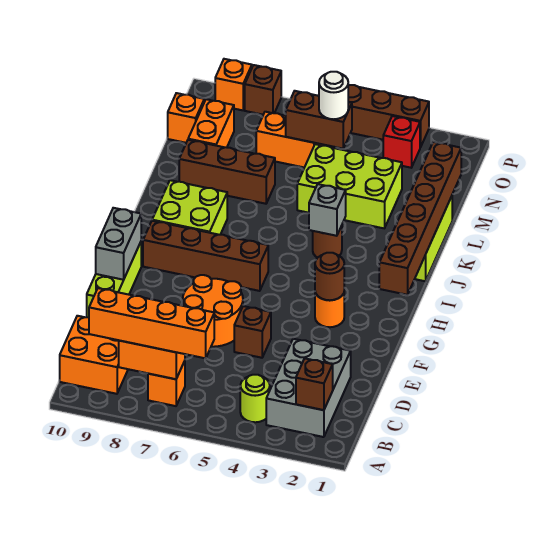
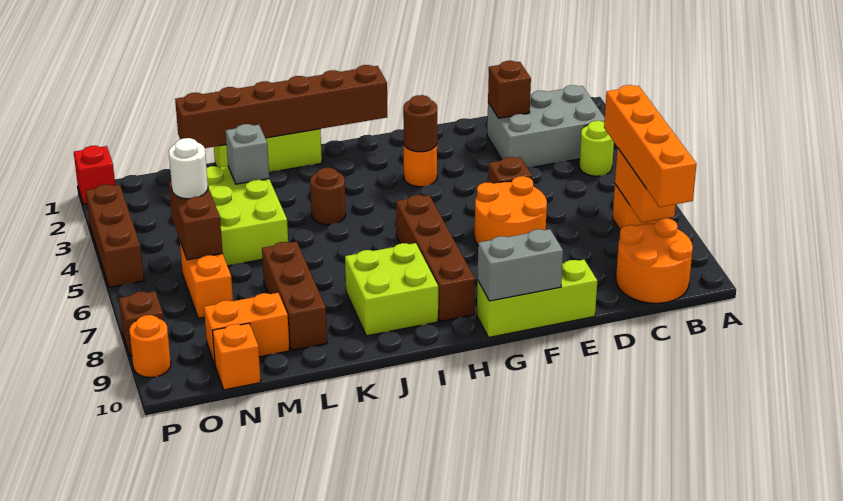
brown 1x1 brick [296,359,333,410] -> brown 1x1 brick moved to [488,61,531,118]
orange 2x2 brick [60,316,128,394] -> orange 2x2 round brick [616,218,693,303]
grey 1x1 brick [309,184,346,236] -> grey 1x1 brick moved to [226,124,269,184]
red 1x1 brick [383,116,420,168] -> red 1x1 brick moved to [74,146,115,204]
orange 1x1 brick [215,59,252,110] -> orange 1x1 round brick [129,315,171,377]

